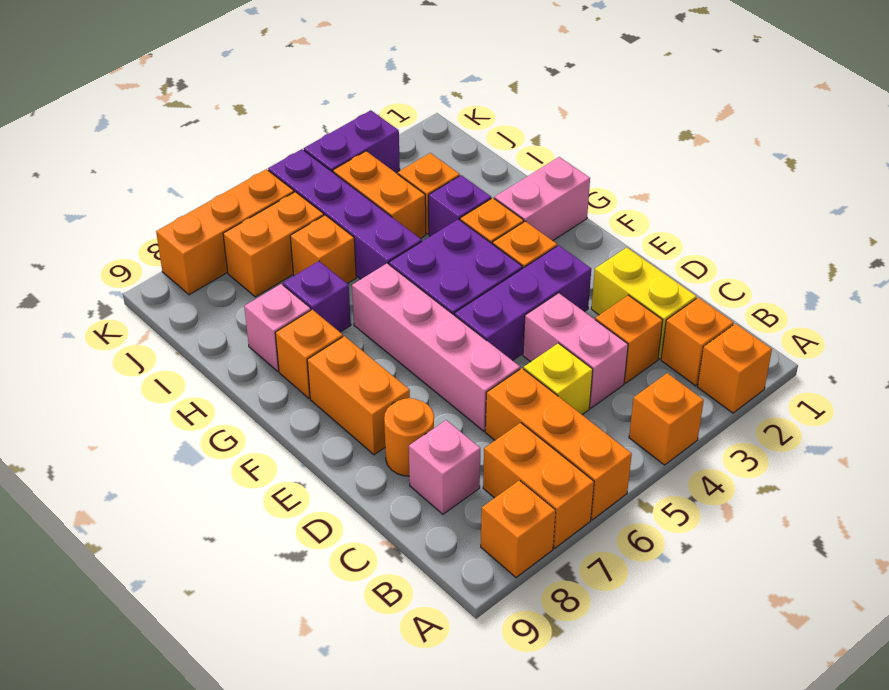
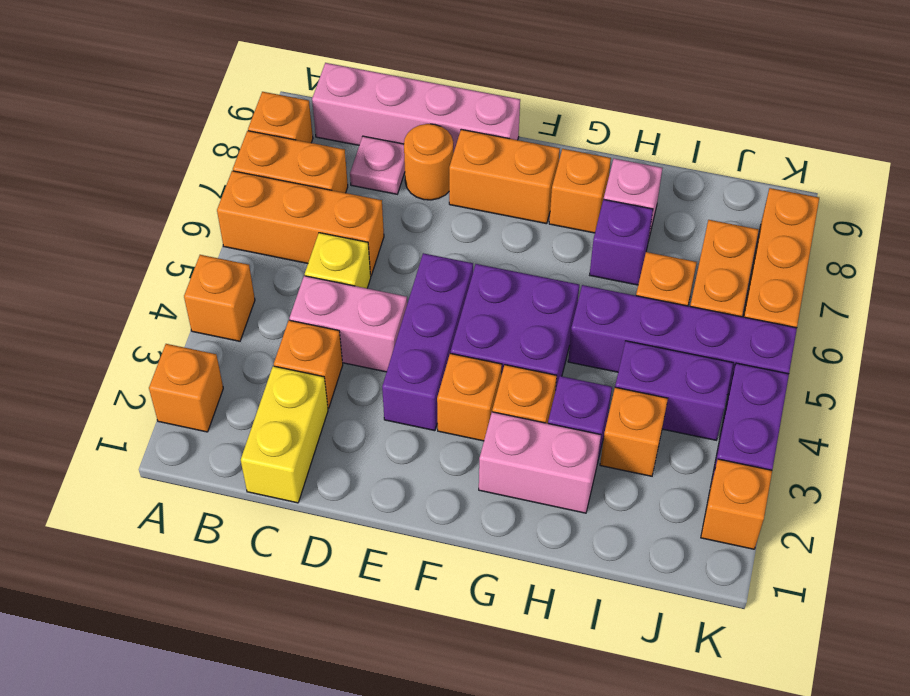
orange 1x1 brick [661,297,734,386] -> orange 1x1 brick moved to [701,459,772,549]
yellow 1x2 brick [591,247,697,359] -> yellow 1x2 brick turned to [241,366,328,503]
pink 1x1 brick [409,420,480,514] -> pink 1x1 plate [350,136,405,194]
pink 1x4 brick [352,263,520,431] -> pink 1x4 brick moved to [312,63,520,153]
pink 1x2 brick [494,157,590,241] -> pink 1x2 brick turned to [479,412,601,513]
orange 1x2 brick [333,151,426,239] -> purple 1x2 brick [615,341,733,440]

